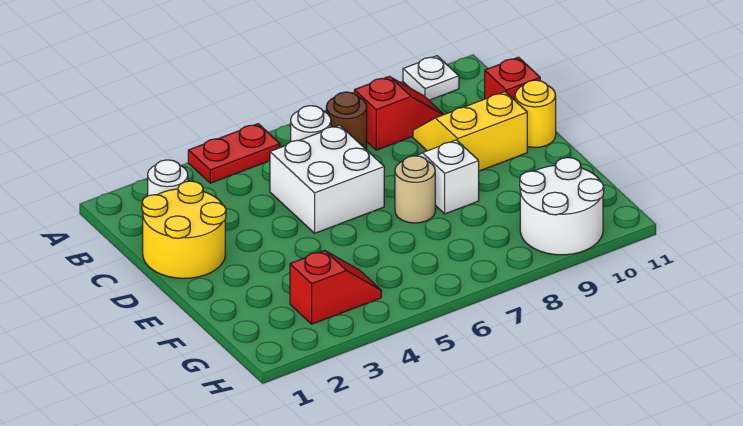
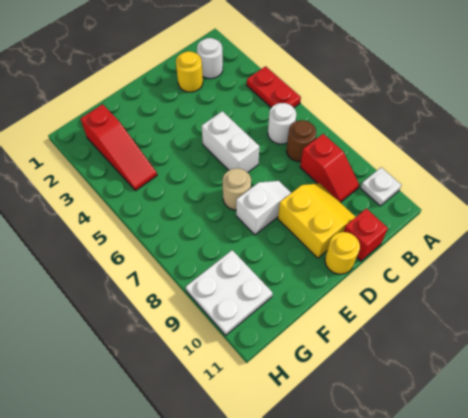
yellow 2x2 round brick [142,181,226,278] -> yellow 1x1 round brick [176,51,203,92]
white 2x2 brick [270,125,384,233] -> white 1x2 brick [202,111,260,172]
red 1x2 slope [290,250,381,324] -> red 1x3 slope [80,104,157,190]
white 2x2 round brick [520,158,604,255] -> white 2x2 plate [186,250,273,335]

